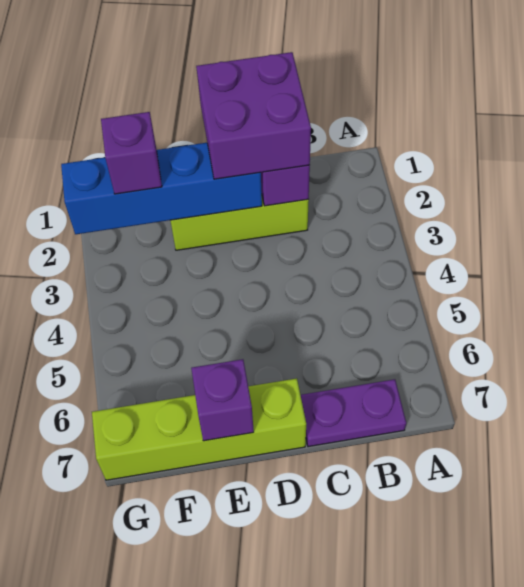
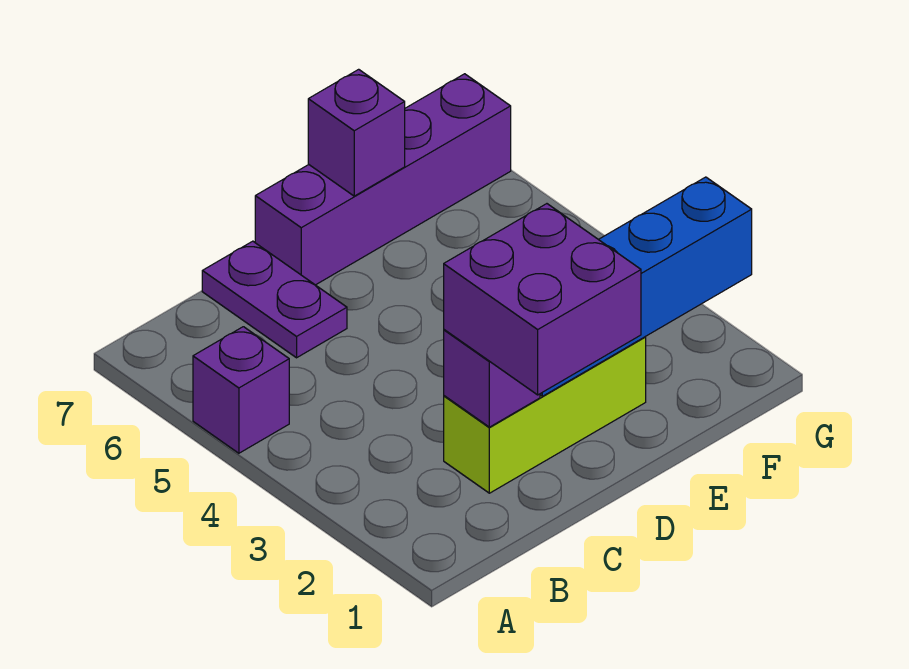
purple 1x2 plate [301,379,406,447] -> purple 1x2 plate turned to [202,241,347,358]
lime 1x4 brick [92,378,306,480] -> purple 1x4 brick [255,74,511,285]
purple 1x1 brick [101,112,162,194] -> purple 1x1 brick moved to [193,327,289,453]

